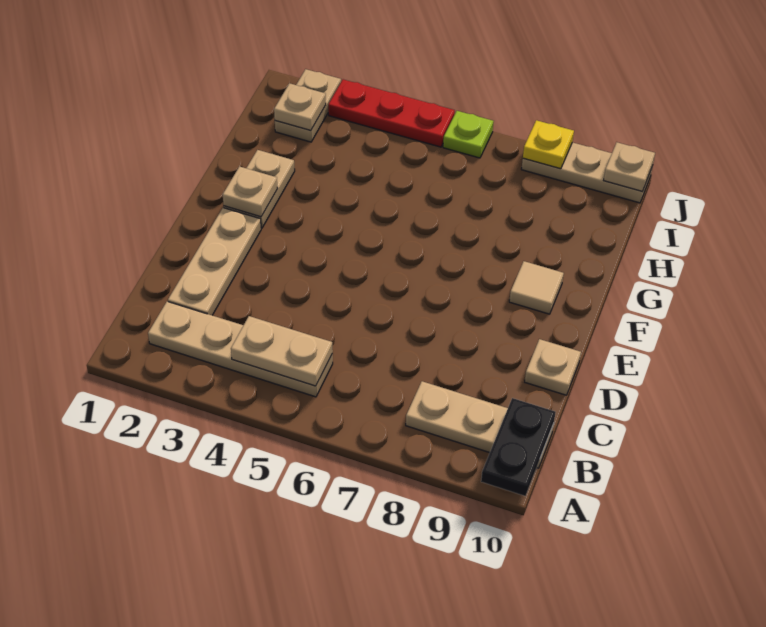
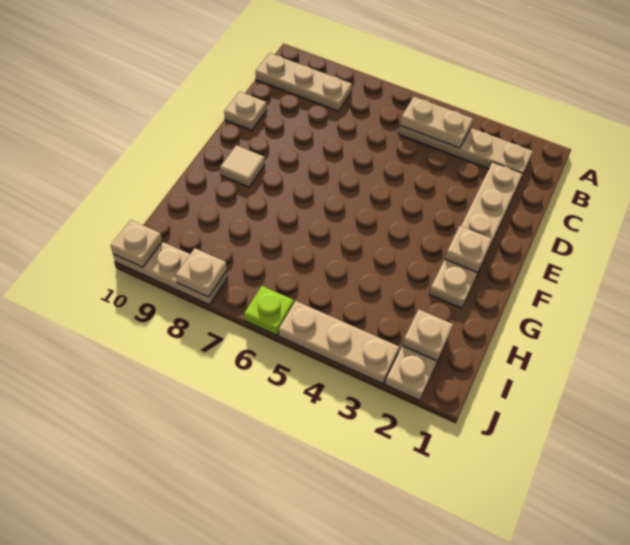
black 1x2 plate [481,398,556,496] -> none
red 1x3 plate [328,79,455,147] -> tan 1x3 plate [279,301,399,384]
yellow 1x1 plate [523,120,574,169] -> tan 1x1 plate [176,248,227,297]

